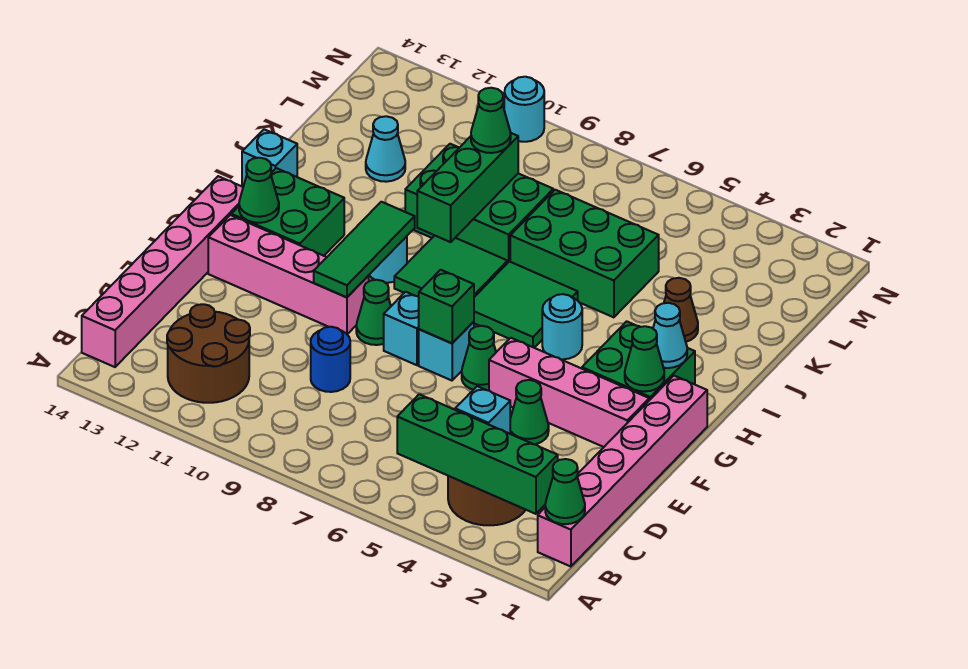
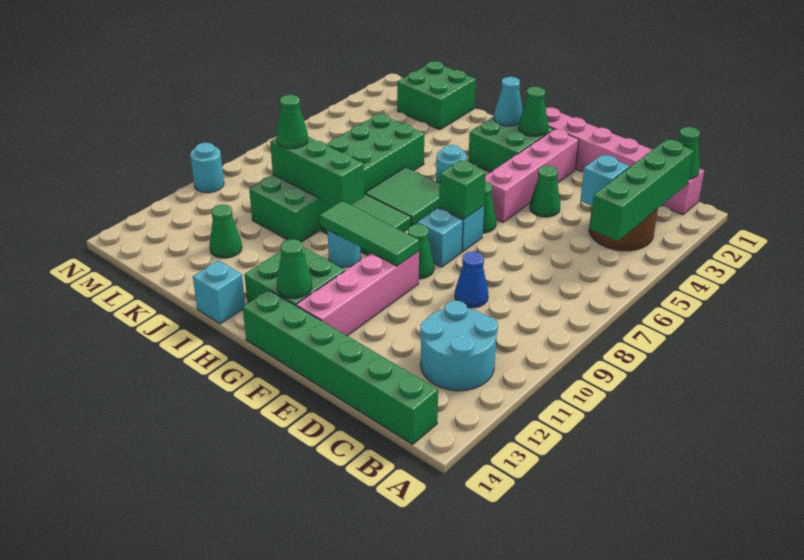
brown 2x2 round brick [167,304,250,403] -> cyan 2x2 round brick [420,301,498,391]
pink 1x6 brick [82,176,243,367] -> green 1x6 brick [243,290,438,444]
blue 1x1 round brick [311,327,350,392] -> blue 1x1 cone [455,252,488,308]
brown 1x1 cone [664,278,698,342] -> none
none -> green 2x2 brick [397,61,476,130]
cyan 1x1 cone [366,116,405,182] -> green 1x1 cone [210,205,242,258]

